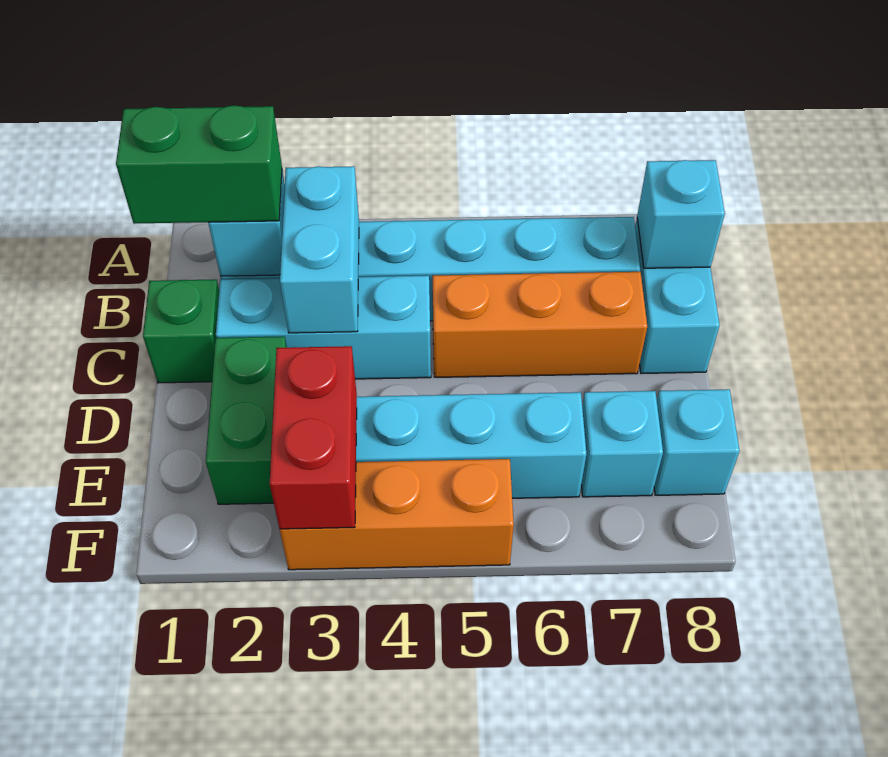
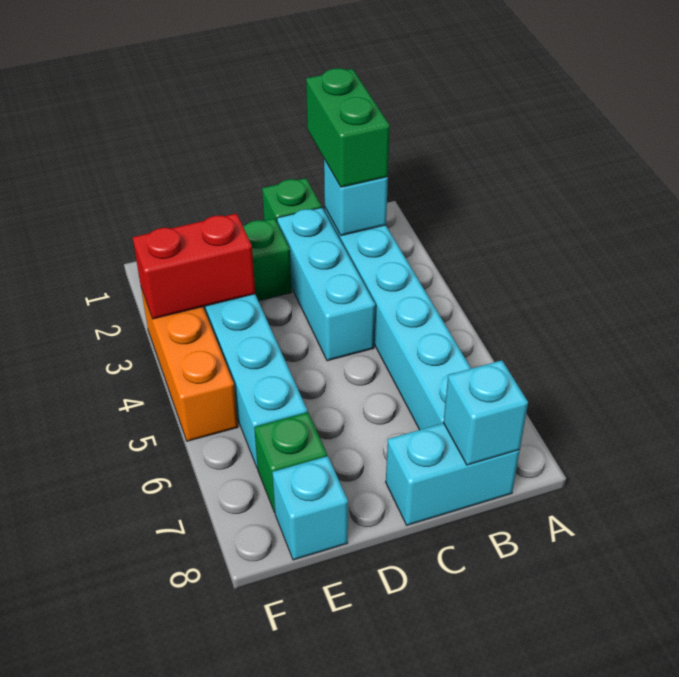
cyan 1x2 brick [280,166,359,333] -> none
orange 1x3 brick [432,272,647,377] -> none
cyan 1x1 brick [581,391,663,497] -> green 1x1 brick [254,412,327,512]

